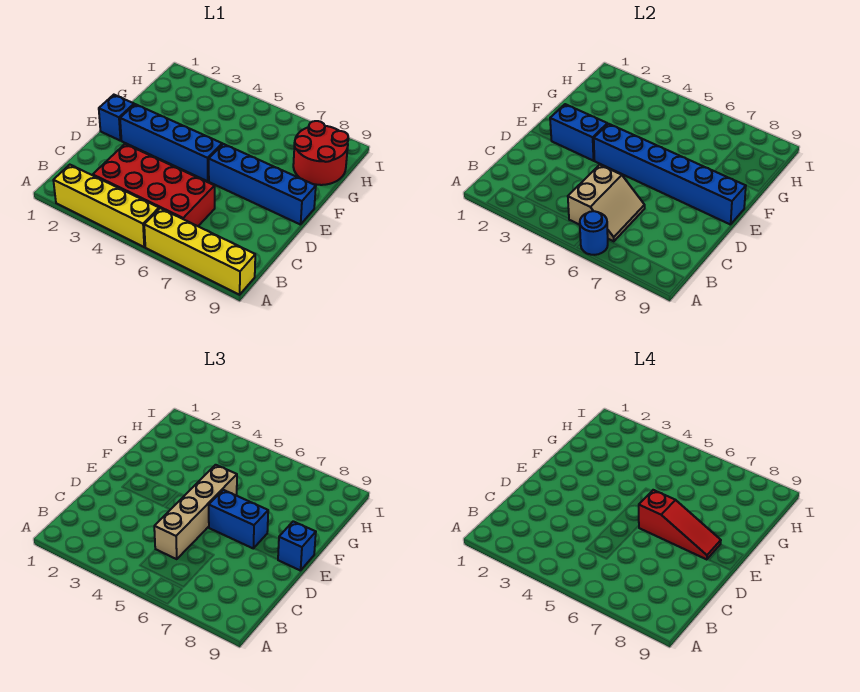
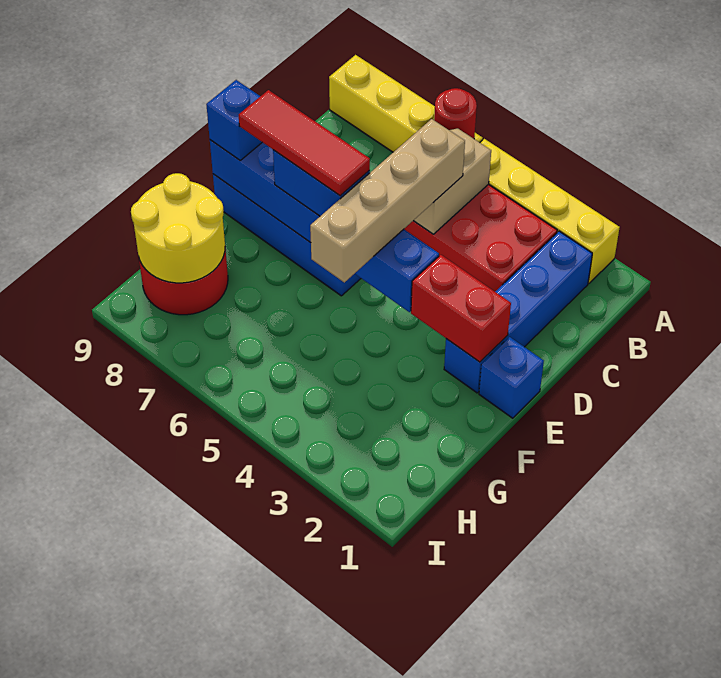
blue 1x1 round brick [580,211,608,255] -> red 1x1 round brick [434,88,477,139]
blue 1x4 brick [120,104,222,181] -> blue 1x4 brick turned to [444,231,592,393]
blue 1x2 brick [550,104,607,161] -> red 1x2 brick [411,255,511,362]
red 1x3 slope [639,490,721,560] -> red 1x3 tile [239,90,370,196]
none -> yellow 2x2 round brick [131,173,225,283]

